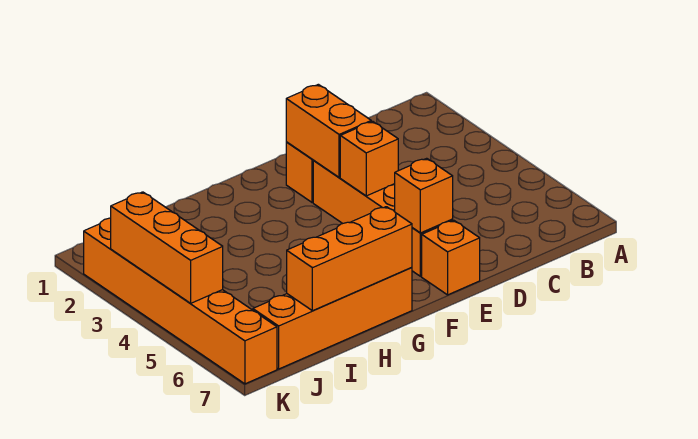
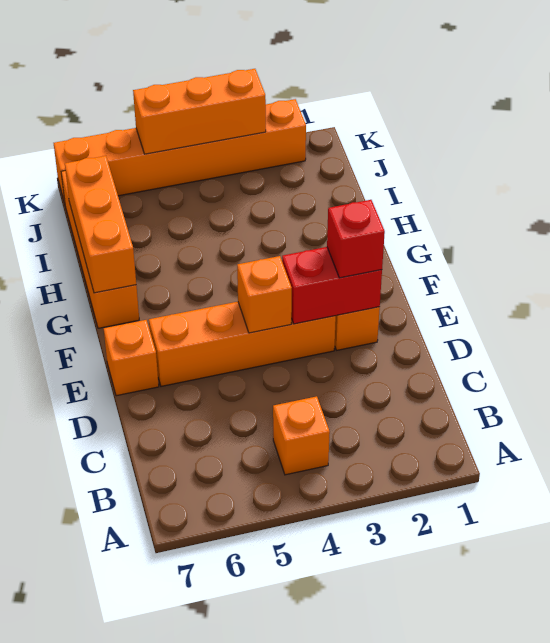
orange 1x2 brick [286,84,371,177] -> red 1x2 brick [282,247,382,324]
none -> red 1x1 brick [327,200,385,278]
orange 1x1 brick [395,158,453,233] -> orange 1x1 brick moved to [273,396,330,475]

